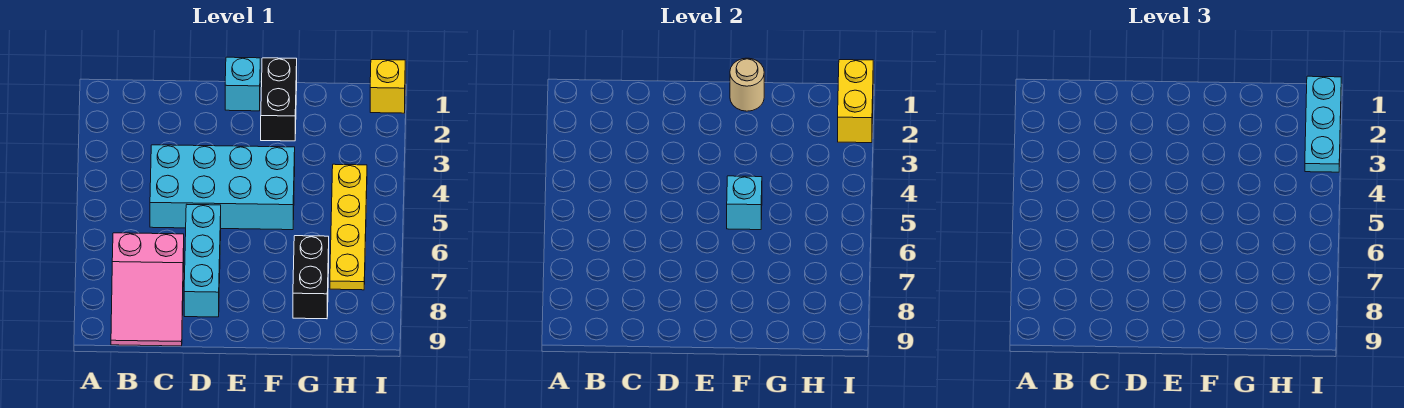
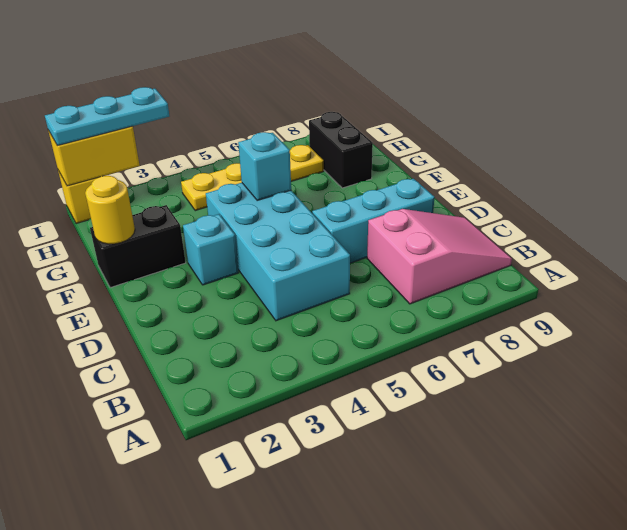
cyan 1x1 brick [225,57,260,111] -> cyan 1x1 brick moved to [183,214,239,285]
tan 1x1 round brick [730,58,764,111] -> yellow 1x1 round brick [85,176,135,244]
black 1x2 brick [293,236,329,319] -> black 1x2 brick turned to [309,112,373,188]

